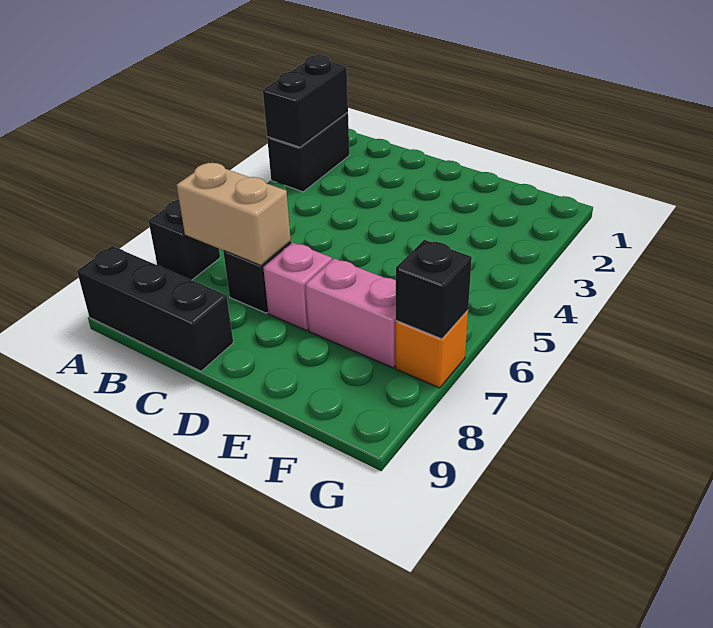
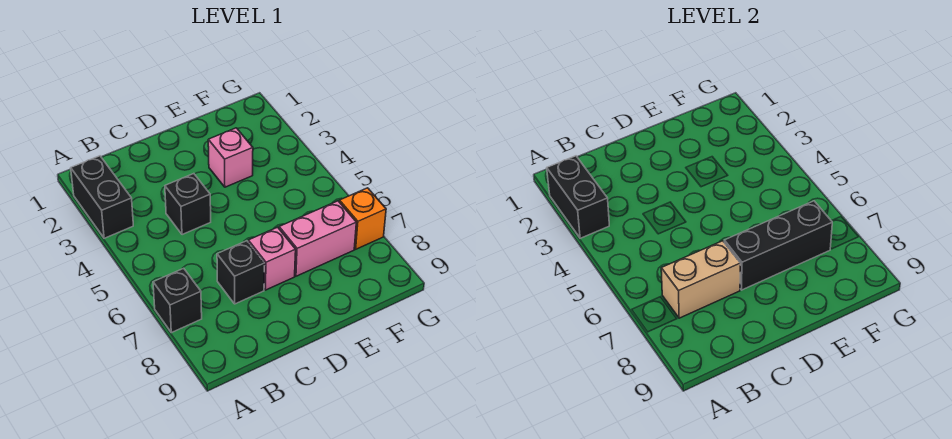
black 1x3 brick [77,246,233,371] -> black 1x3 brick moved to [724,201,832,290]
none -> pink 1x1 brick [208,128,253,187]
black 1x1 brick [396,240,472,339] -> black 1x1 brick moved to [165,174,211,235]

